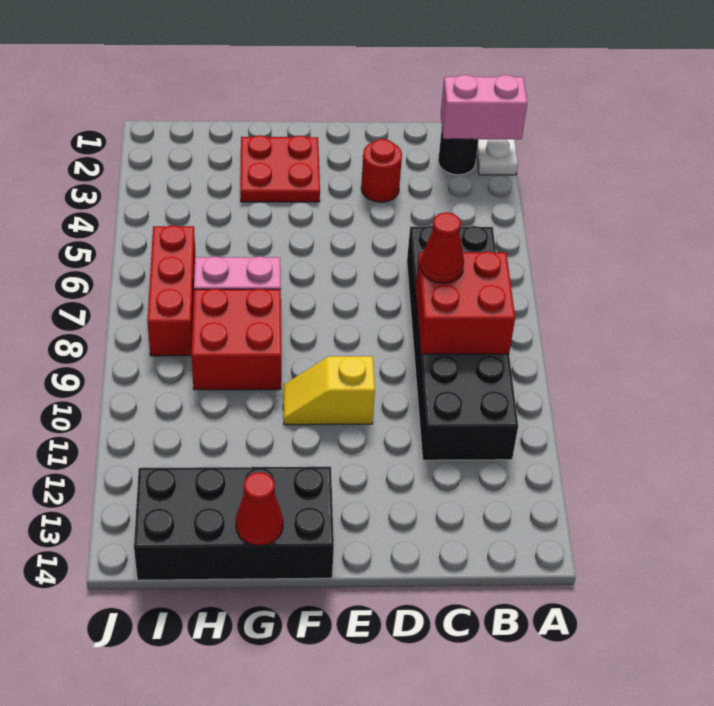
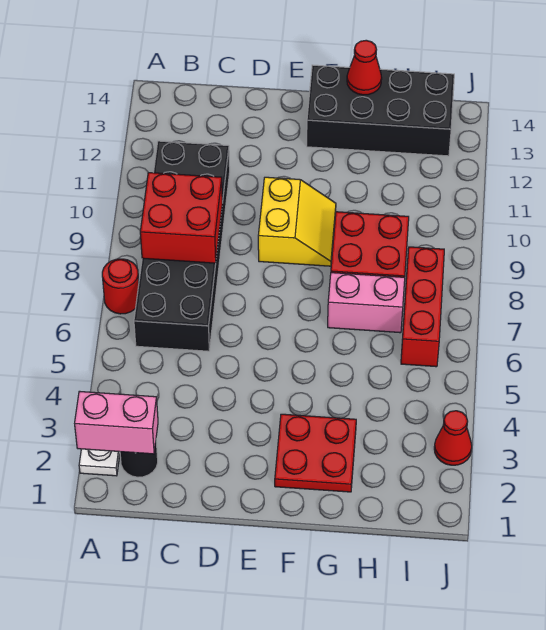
red 1x1 cone [420,212,464,283] -> red 1x1 cone moved to [434,411,472,465]
red 1x1 round brick [361,139,402,202] -> red 1x1 round brick moved to [102,259,139,314]
yellow 1x2 slope [283,356,375,425] -> yellow 2x2 slope [258,177,336,266]

